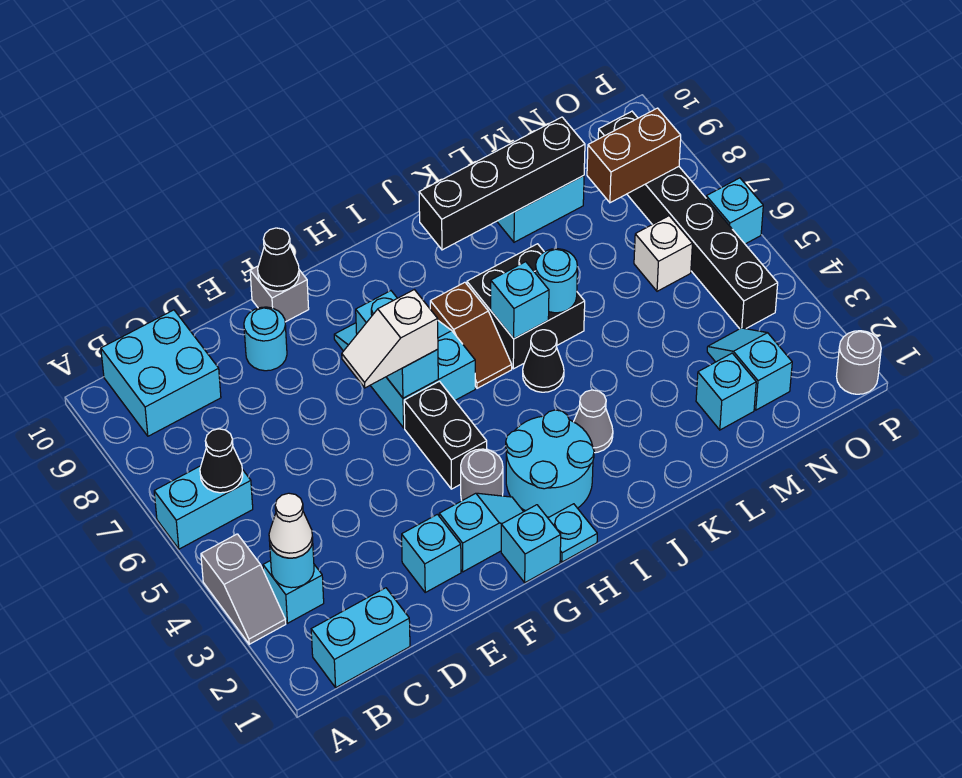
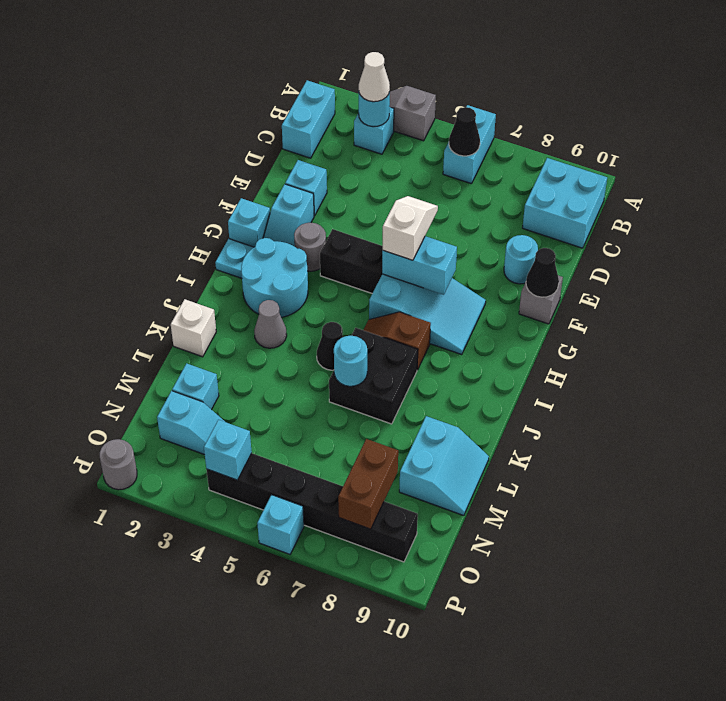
cyan 1x1 brick [491,262,549,339] -> cyan 1x1 brick moved to [204,420,252,480]
black 1x4 brick [419,117,585,250] -> none
white 1x1 brick [634,216,692,291] -> white 1x1 brick moved to [171,299,216,357]

